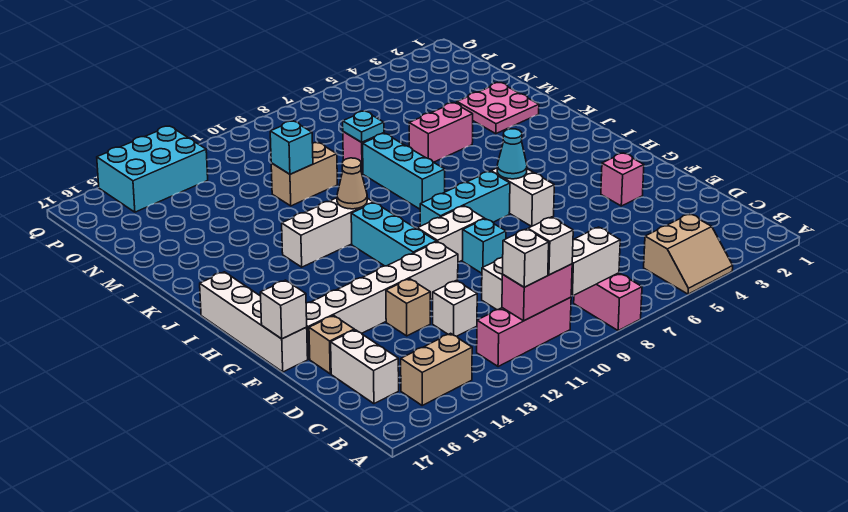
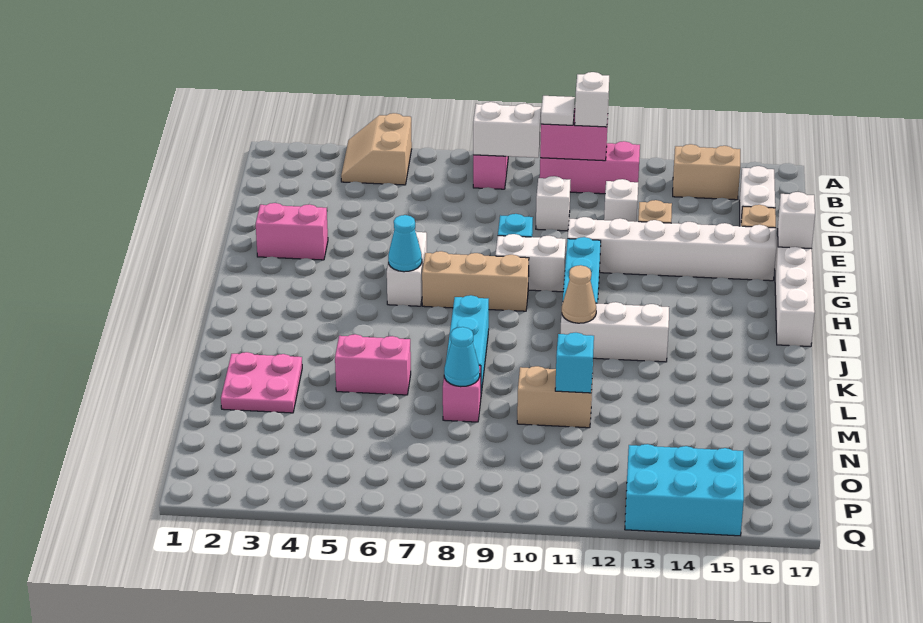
tan 2x2 slope [644,214,733,294] -> tan 2x2 slope turned to [341,113,412,185]
white 1x1 brick [528,217,573,275] -> white 1x1 tile [541,96,575,125]
pink 1x1 brick [601,153,644,206] -> pink 1x2 brick [256,203,328,260]
cyan 1x3 brick [420,171,510,226] -> tan 1x3 brick [422,251,529,311]
cyan 1x1 plate [343,111,384,142] -> cyan 1x1 cone [444,327,480,387]

